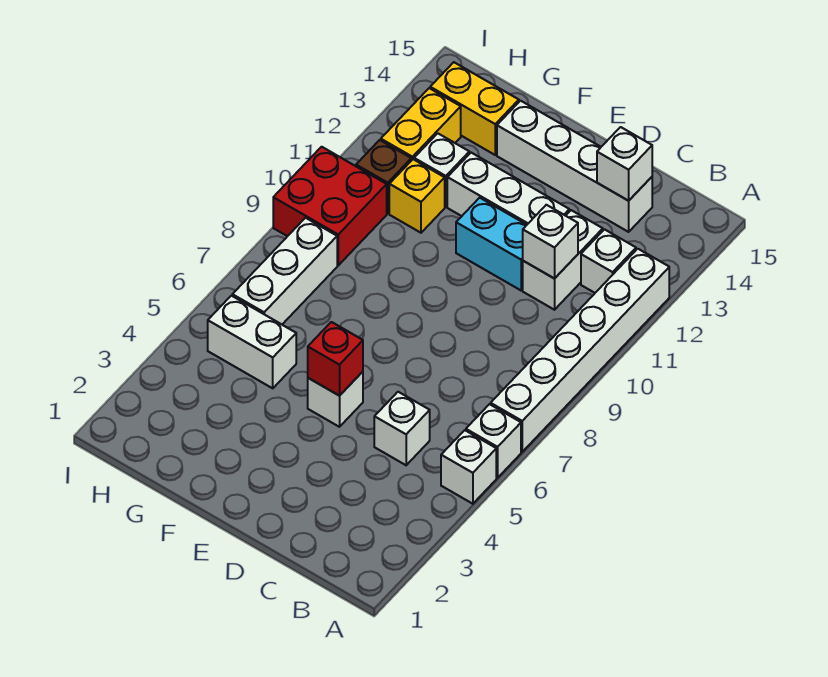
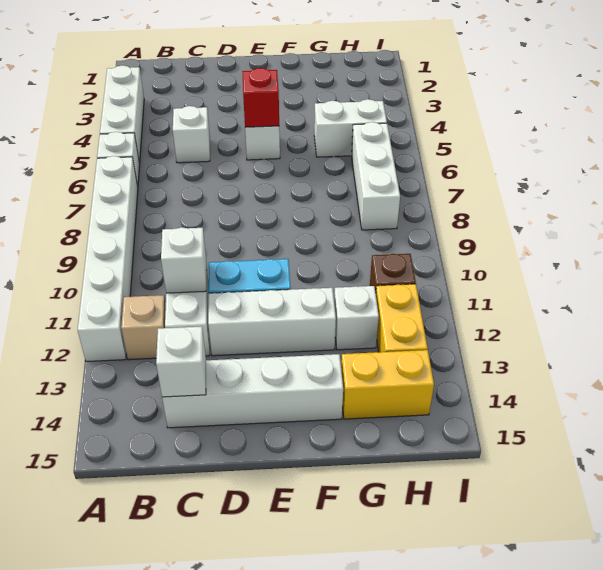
white 1x1 brick [441,430,496,504] -> white 1x3 brick [100,65,144,164]
white 1x1 brick [581,229,636,293] -> tan 1x1 brick [121,295,166,360]
yellow 1x1 brick [389,159,445,233] -> none
red 2x2 brick [273,147,387,265] -> none

